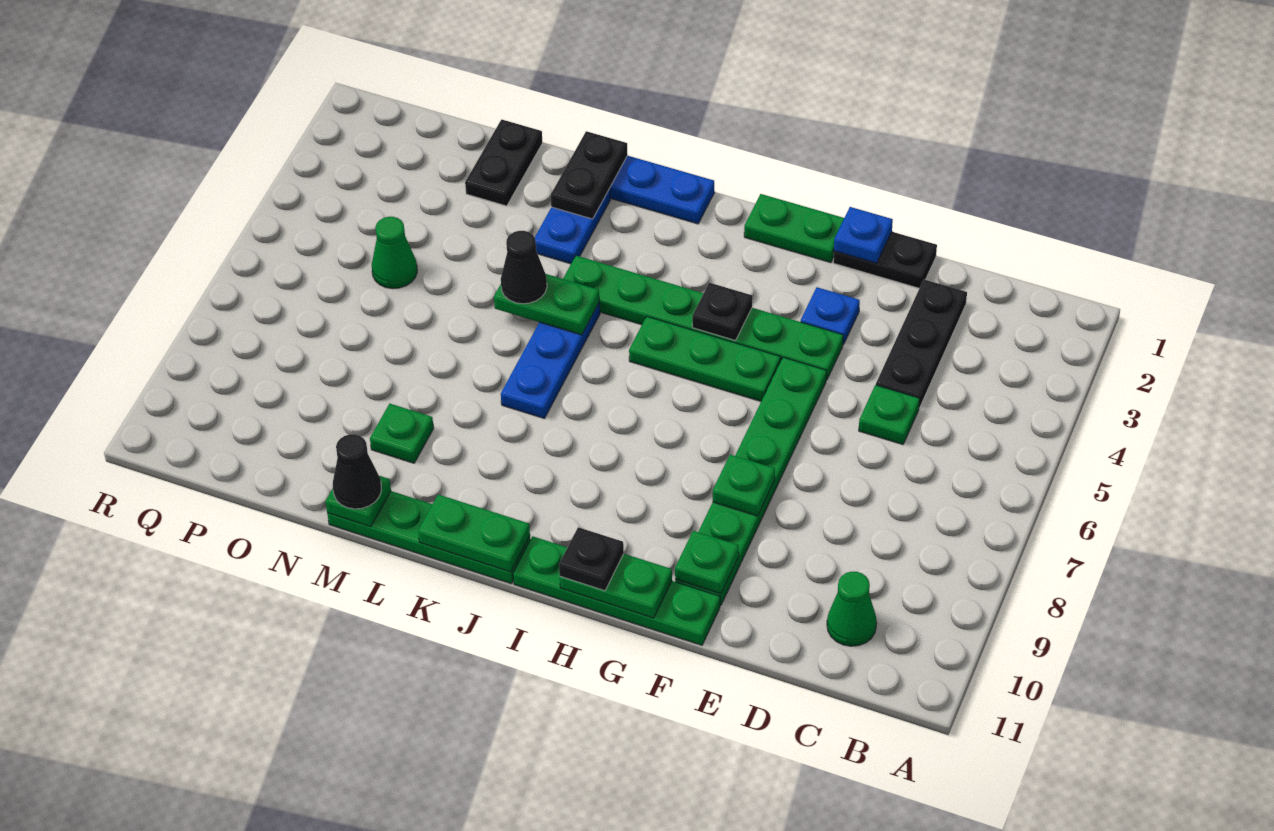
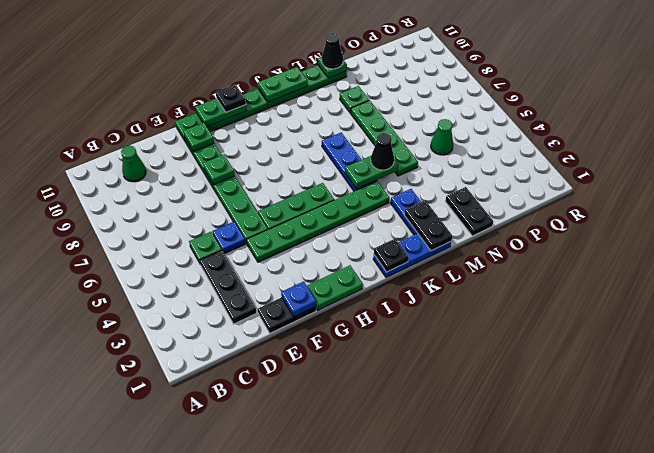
blue 1x1 plate [801,287,860,345] -> blue 1x1 plate moved to [213,222,245,254]
black 1x1 plate [692,283,752,341] -> black 1x1 plate moved to [374,239,408,272]
none -> green 1x4 plate [351,100,418,176]

